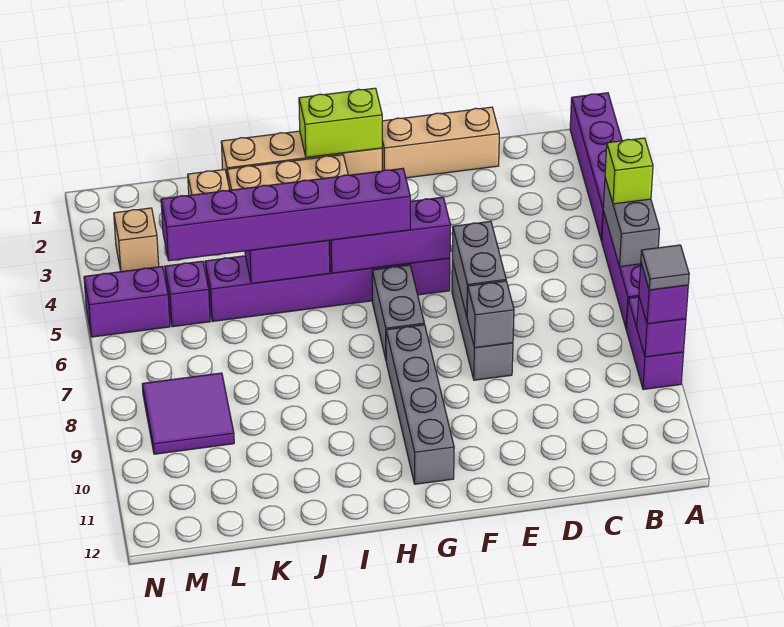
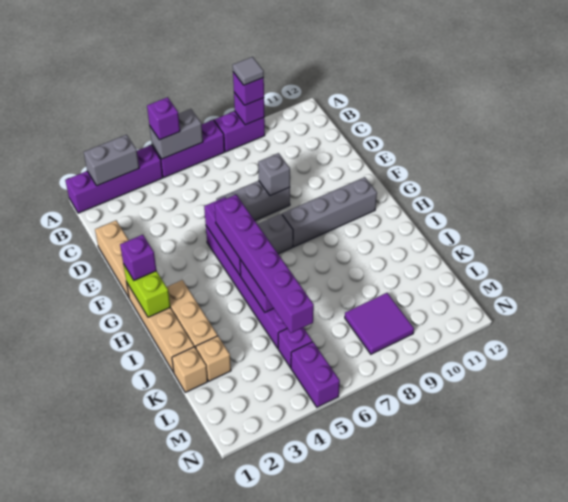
lime 1x1 brick [605,138,653,204] -> purple 1x1 brick [147,97,180,140]
grey 1x2 brick [452,221,506,316] -> grey 1x2 brick moved to [84,135,139,186]
none -> purple 1x1 brick [120,235,156,280]
tan 1x1 brick [114,208,159,272] -> tan 1x1 brick moved to [172,347,208,392]

